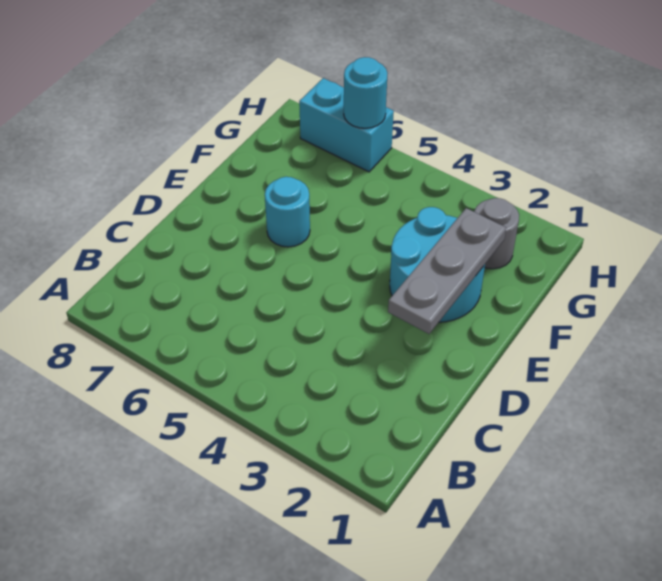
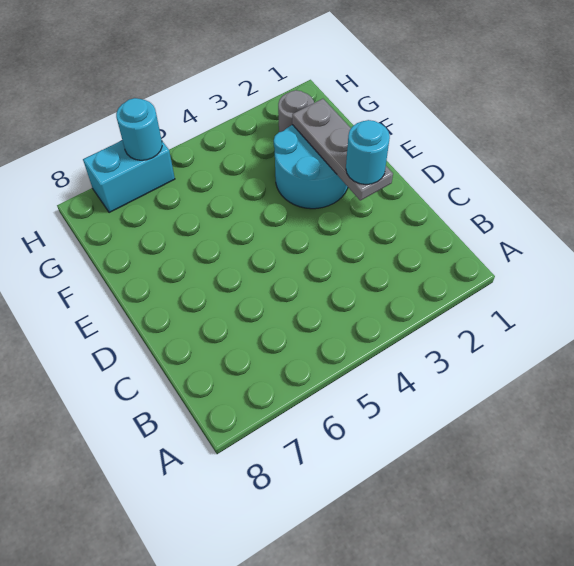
cyan 1x1 round brick [265,177,310,247] -> cyan 1x1 round brick moved to [346,120,390,185]

